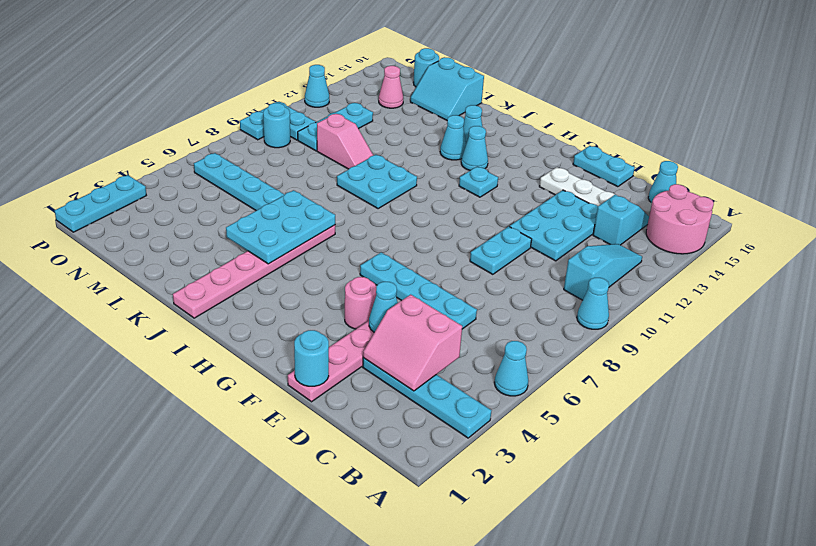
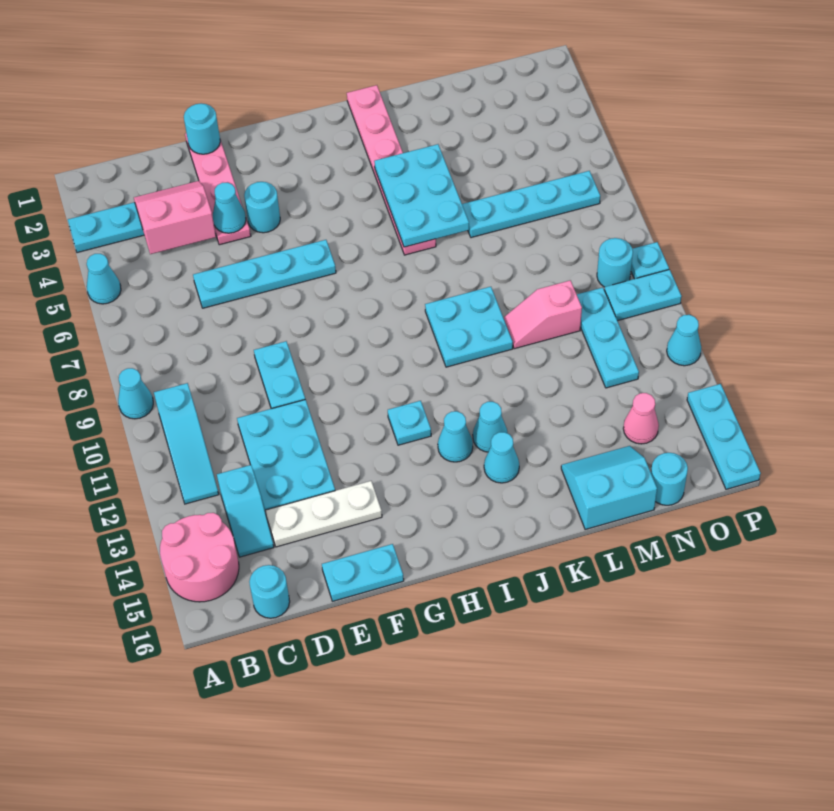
cyan 1x1 cone [648,161,678,203] -> cyan 1x1 round brick [249,565,290,618]
pink 1x1 round brick [345,277,376,329] -> cyan 1x1 round brick [244,182,280,233]
cyan 1x3 plate [55,175,146,232] -> cyan 1x3 plate moved to [687,384,761,489]

